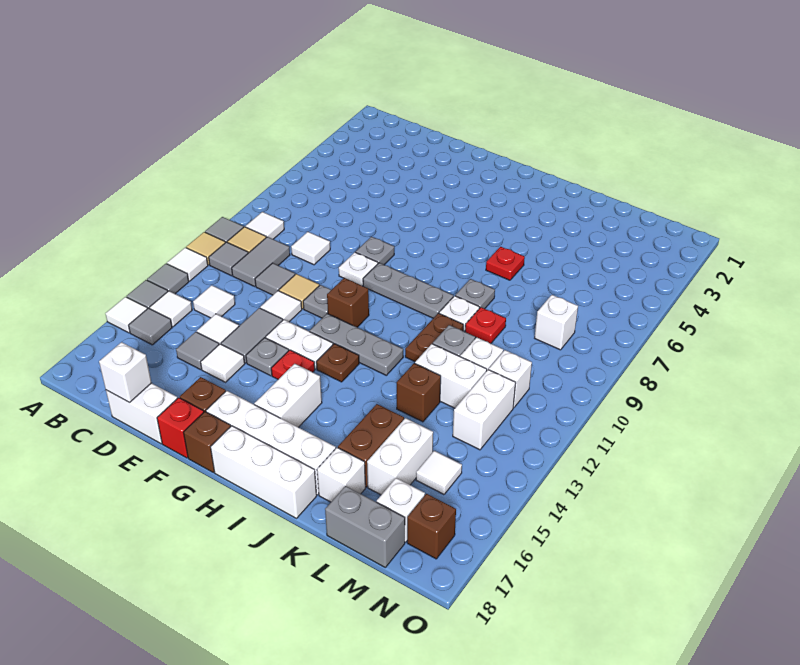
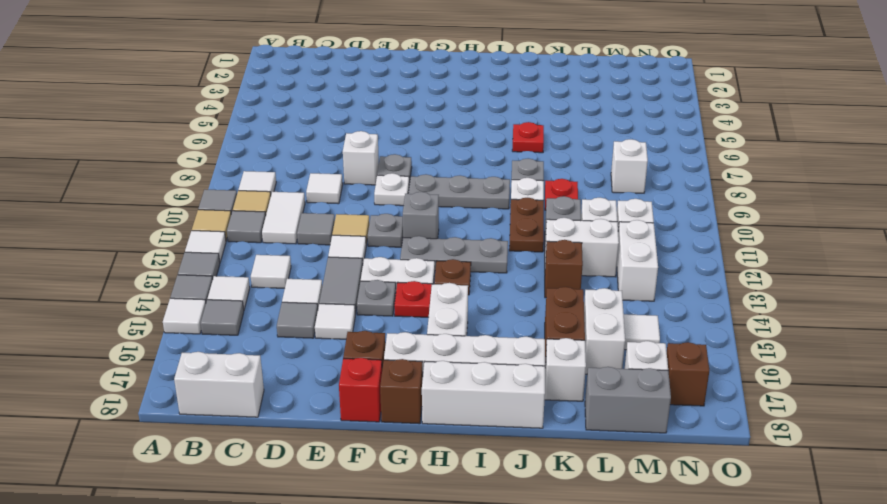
grey 1x2 tile [232,237,290,286] -> white 1x2 tile [262,192,305,244]
white 1x2 brick [106,383,177,444] -> white 1x2 brick moved to [174,352,264,417]
white 1x1 brick [99,342,151,402] -> white 1x1 brick moved to [343,131,379,185]
brown 1x1 brick [327,278,369,327] -> grey 1x1 brick [403,192,439,239]

